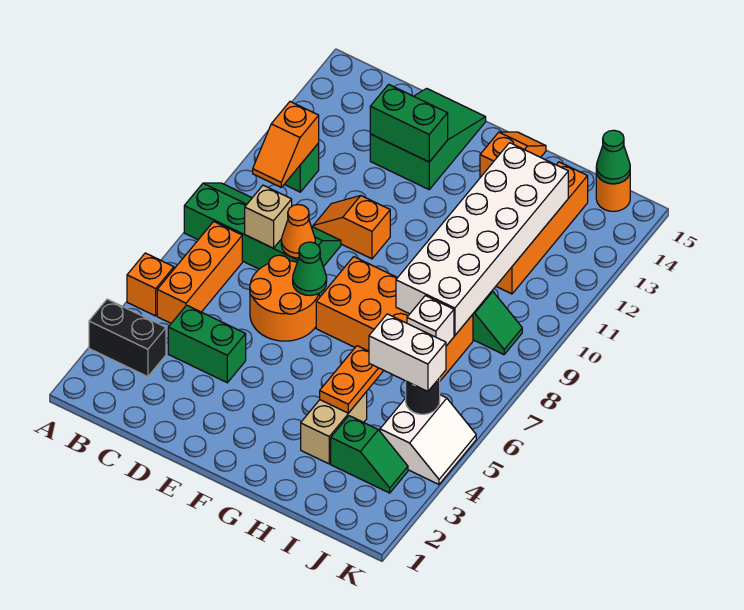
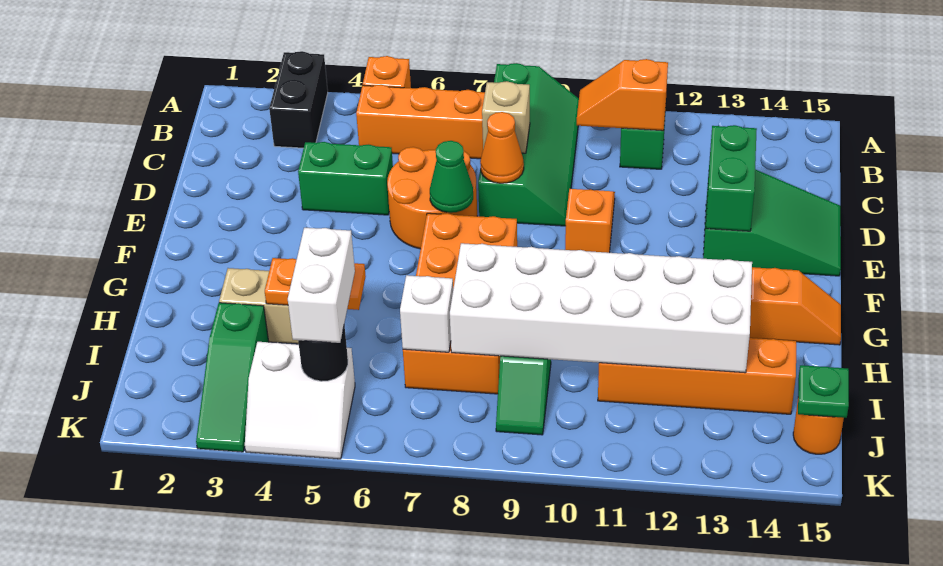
green 1x2 brick [168,305,246,383] -> green 1x2 brick turned to [298,142,393,215]
green 1x2 slope [331,416,408,493] -> green 1x3 slope [196,303,269,452]
green 1x1 cone [596,130,630,184] -> green 1x1 plate [798,365,849,418]

